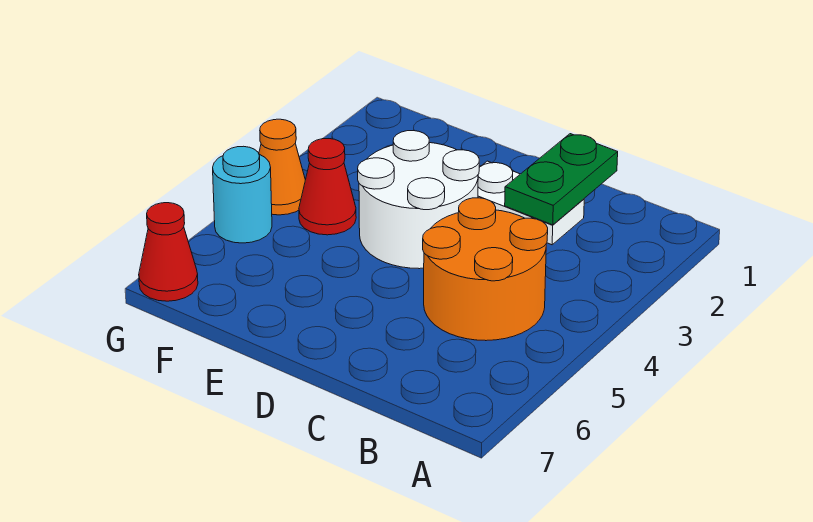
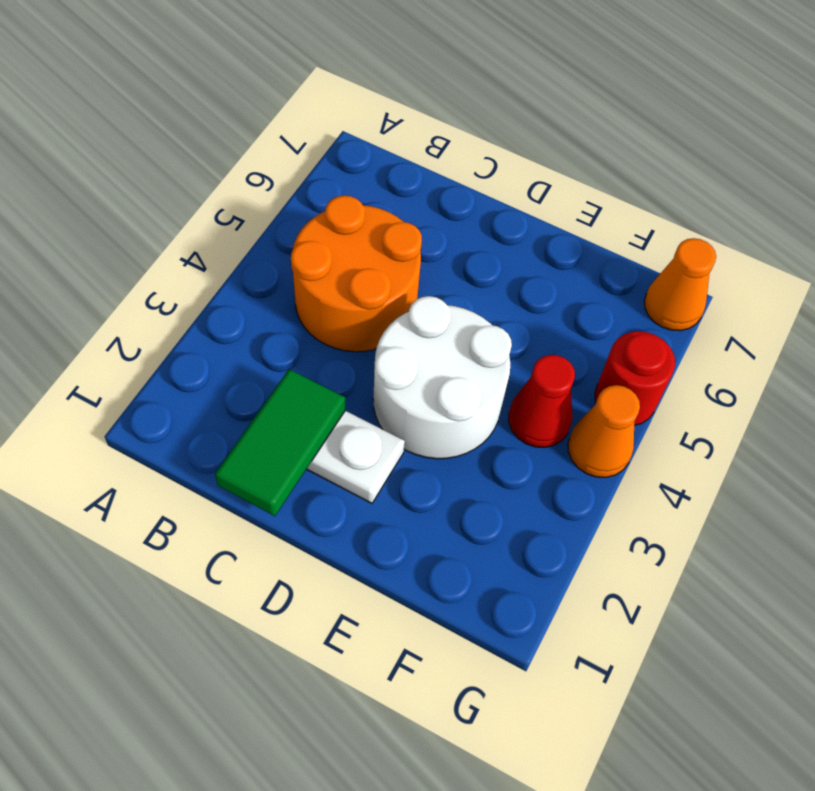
green 1x2 plate [505,134,618,225] -> green 1x2 tile [215,369,345,516]
cyan 1x1 round brick [213,146,272,243] -> red 1x1 round brick [595,331,675,425]
red 1x1 cone [139,203,198,301] -> orange 1x1 cone [644,238,716,331]

